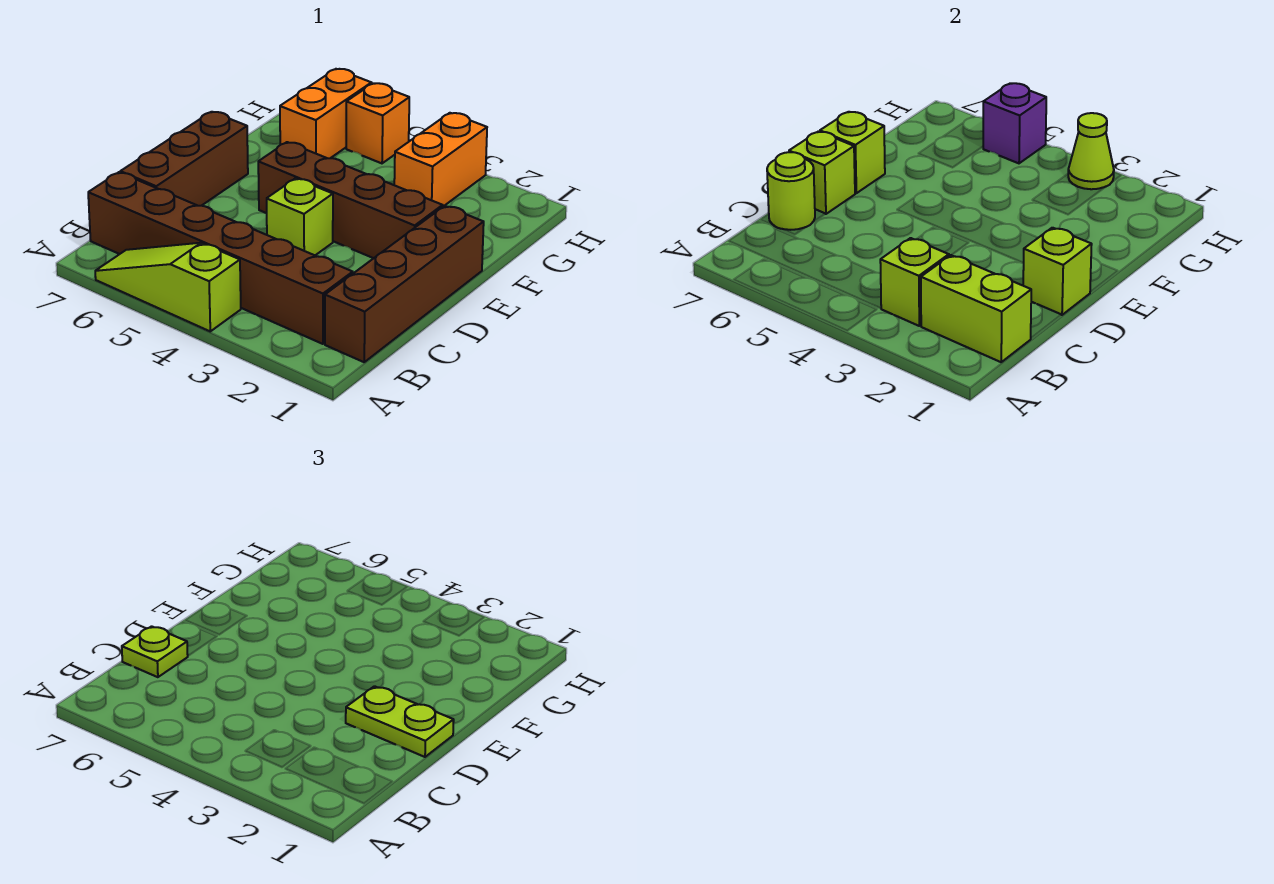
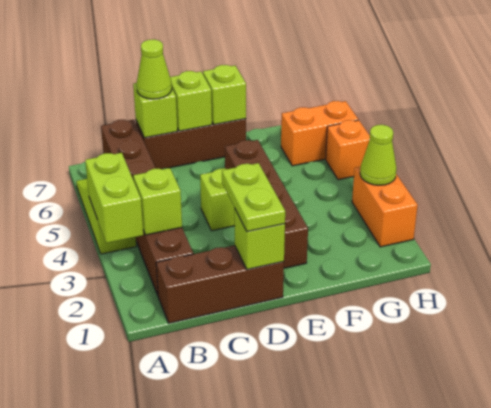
brown 1x4 brick [325,206,484,362] -> brown 1x3 brick [156,245,284,323]
lime 1x2 brick [921,255,1031,362] -> lime 1x2 brick moved to [85,153,143,243]
lime 1x1 round brick [767,152,815,230] -> lime 1x1 brick [133,83,177,138]
lime 1x1 plate [122,626,188,677] -> lime 1x1 cone [137,39,172,99]
orange 1x2 brick [394,113,487,206] -> orange 1x2 brick turned to [352,166,418,247]
purple 1x1 brick [983,83,1046,163] -> none

